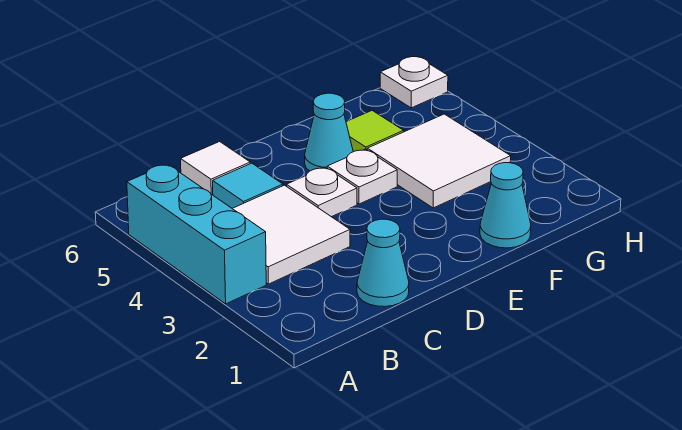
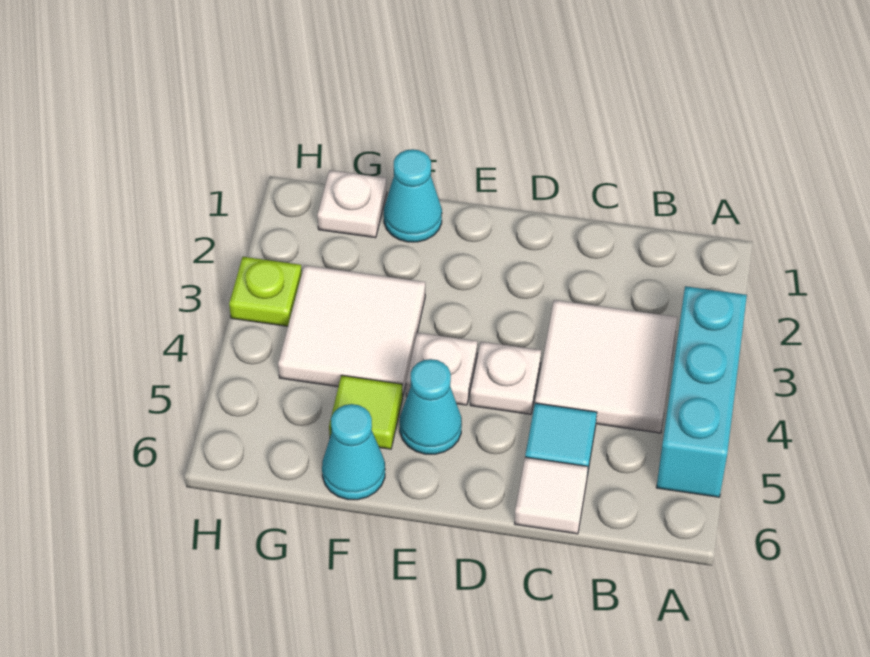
cyan 1x1 cone [357,219,409,307] -> cyan 1x1 cone moved to [322,404,385,500]
none -> lime 1x1 plate [229,257,302,326]
white 1x1 plate [380,56,448,108] -> white 1x1 plate moved to [317,170,387,238]

